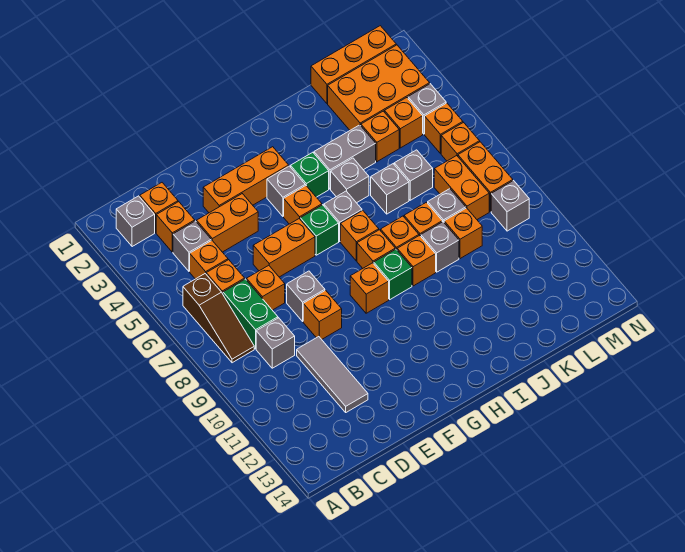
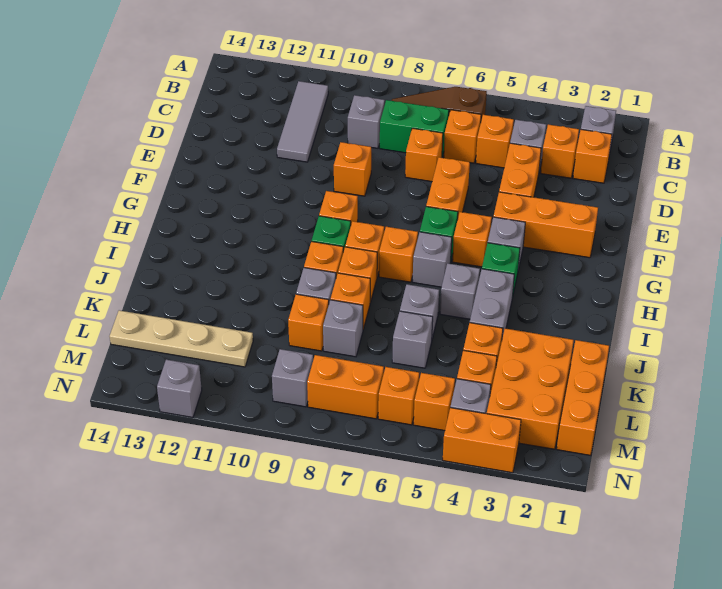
grey 1x3 tile [297,337,368,412] -> grey 1x3 tile turned to [277,81,328,162]
orange 1x3 brick [203,147,289,213] -> orange 1x3 brick turned to [493,192,598,258]
grey 1x1 brick [287,271,325,321] -> grey 1x1 brick moved to [157,360,202,417]
orange 1x2 brick [434,156,489,219] -> orange 1x2 brick moved to [443,408,521,473]
none -> tan 1x4 plate [110,310,253,367]

